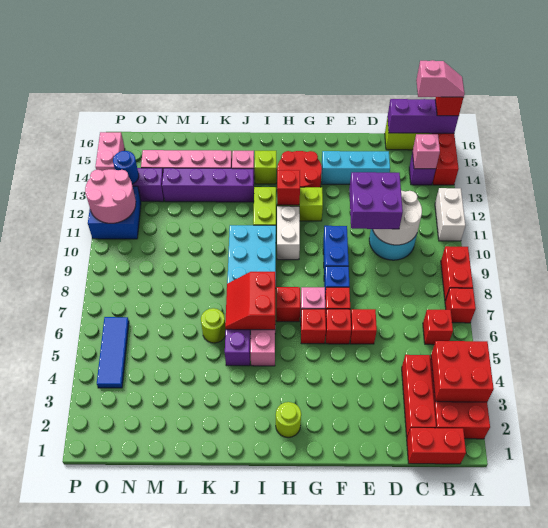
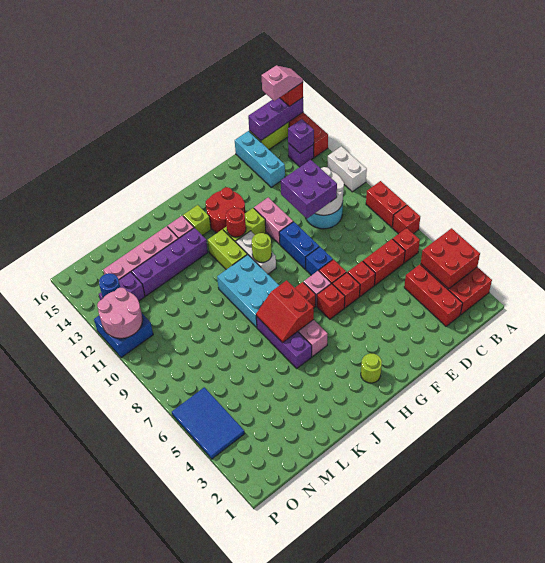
red 1x2 brick [407,428,466,464] -> red 1x2 brick moved to [363,239,405,285]
pink 1x1 brick [413,134,440,169] -> purple 1x1 brick [288,119,314,153]
cyan 1x3 brick [321,151,390,184] -> cyan 1x3 brick turned to [235,131,285,187]
red 1x1 brick [277,170,300,205] -> red 1x1 round brick [226,208,246,237]
lime 1x1 round brick [201,308,226,343] -> lime 1x1 round brick moved to [252,233,272,262]
blue 1x3 tile [97,317,129,388] -> blue 2x3 tile [172,387,244,459]
pink 1x2 brick [95,132,125,171] -> pink 1x2 brick moved to [254,198,293,244]

